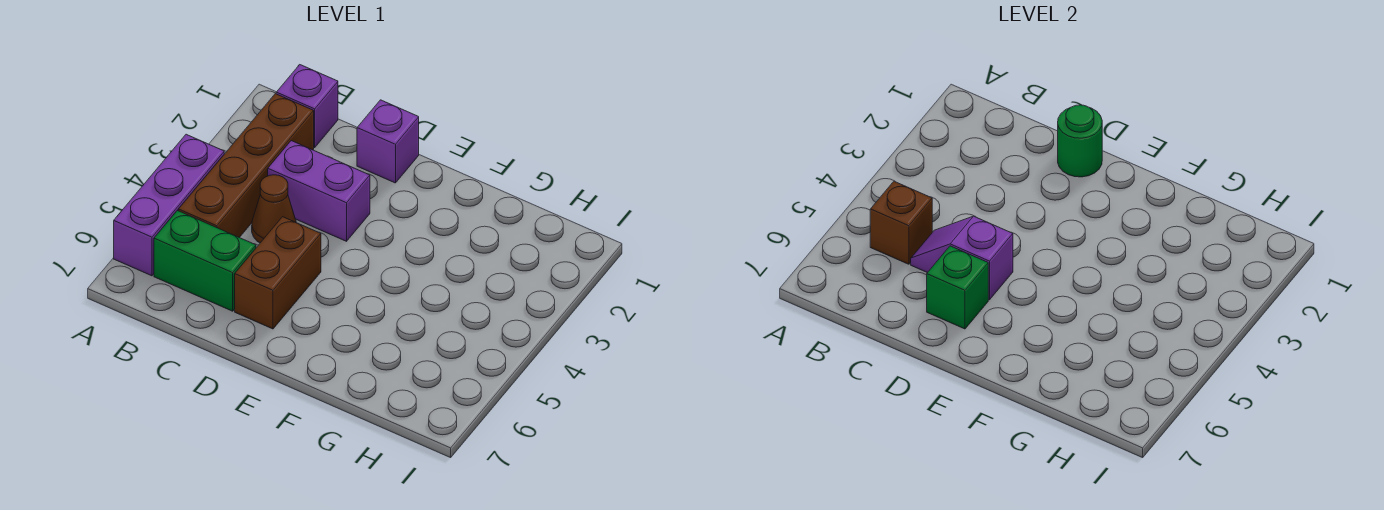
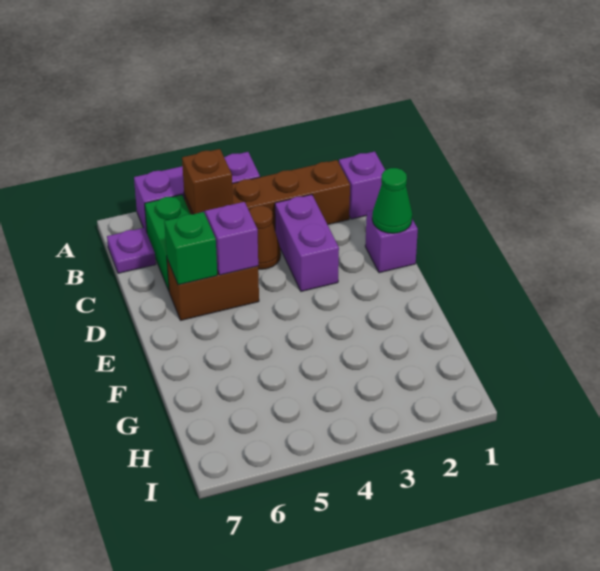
none -> purple 1x1 plate [107,228,156,273]
green 1x1 round brick [1058,105,1102,177] -> green 1x1 cone [372,168,412,233]

